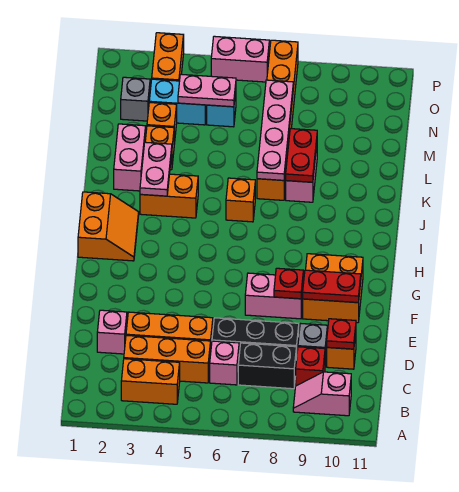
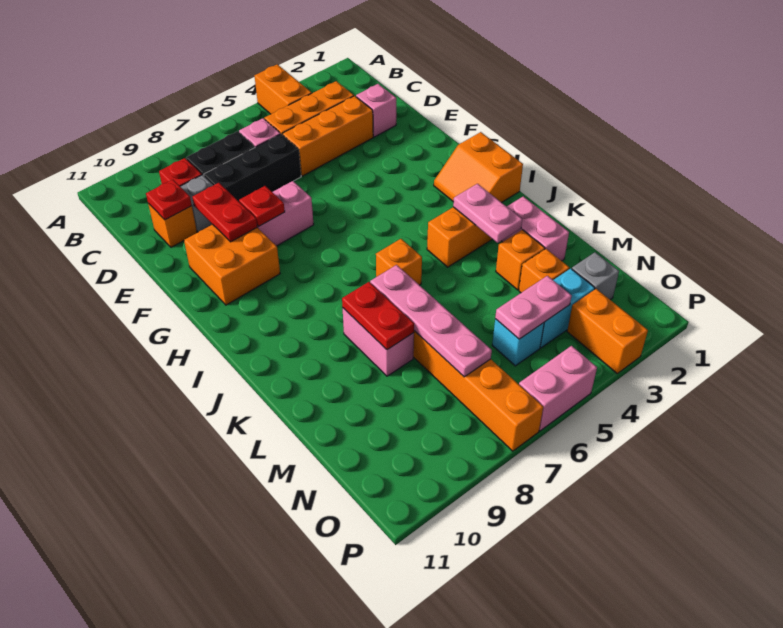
orange 1x2 brick [121,359,180,404] -> orange 1x2 brick turned to [255,64,312,114]
pink 1x2 slope [293,372,351,416] -> none
red 1x2 plate [303,270,361,303] -> red 1x2 plate turned to [192,183,257,242]

